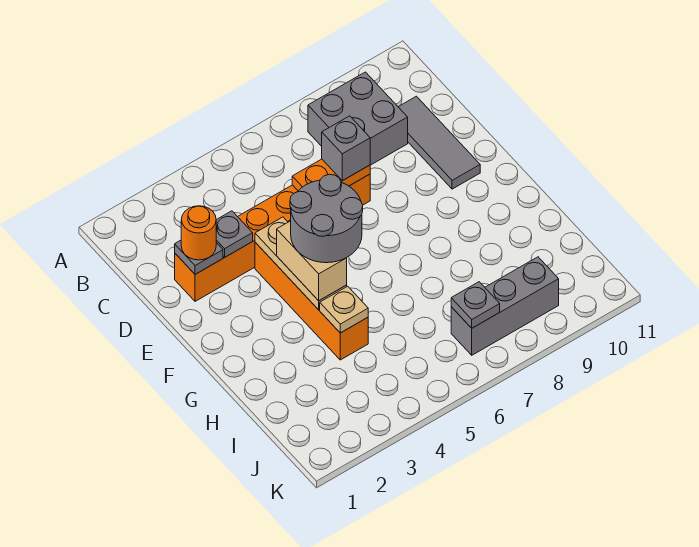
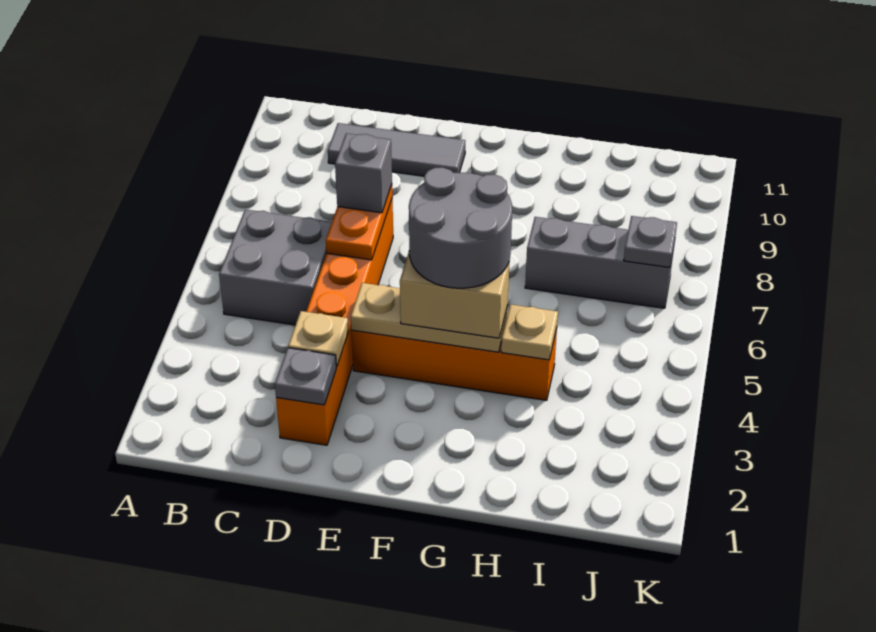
grey 2x2 brick [308,72,408,165] -> grey 2x2 brick moved to [219,209,332,325]
orange 1x1 round brick [181,206,216,260] -> none
grey 1x1 plate [216,211,253,257] -> tan 1x1 plate [288,311,348,367]
grey 1x3 brick [451,257,559,355] -> grey 1x3 brick turned to [525,217,675,308]

